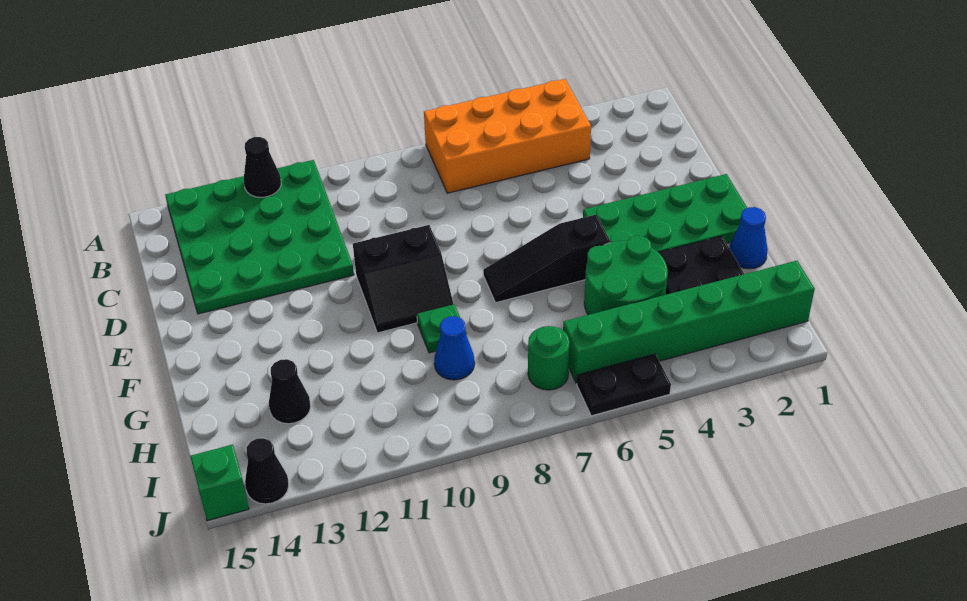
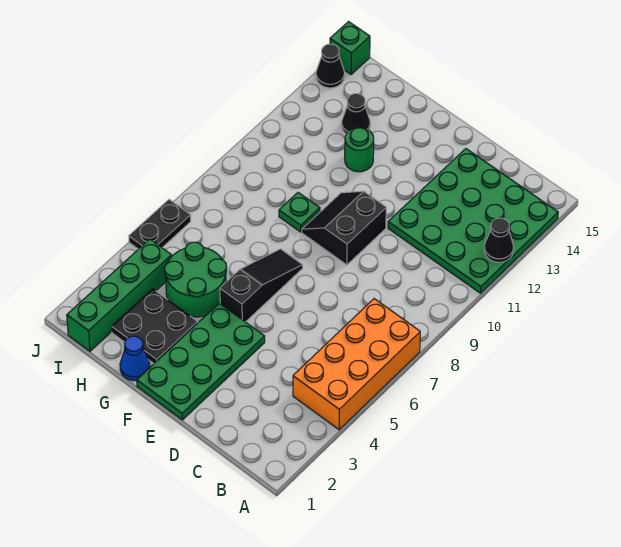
blue 1x1 cone [434,316,475,380] -> none
green 1x6 brick [563,261,815,383] -> green 1x4 brick [67,239,172,351]
green 1x1 round brick [528,326,570,390] -> green 1x1 round brick moved to [345,127,374,172]

